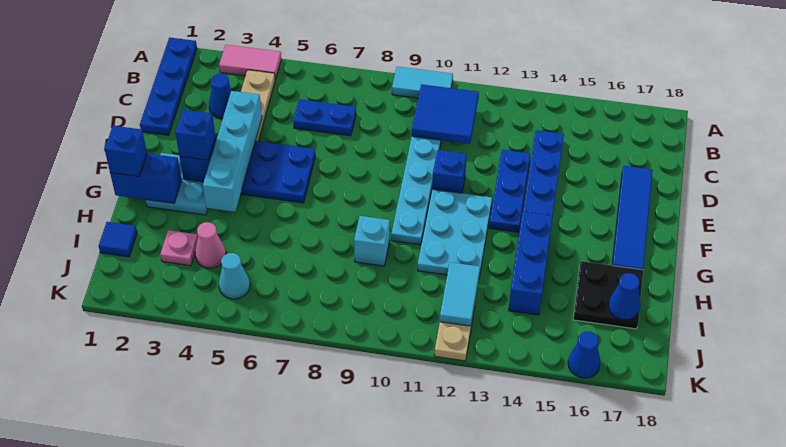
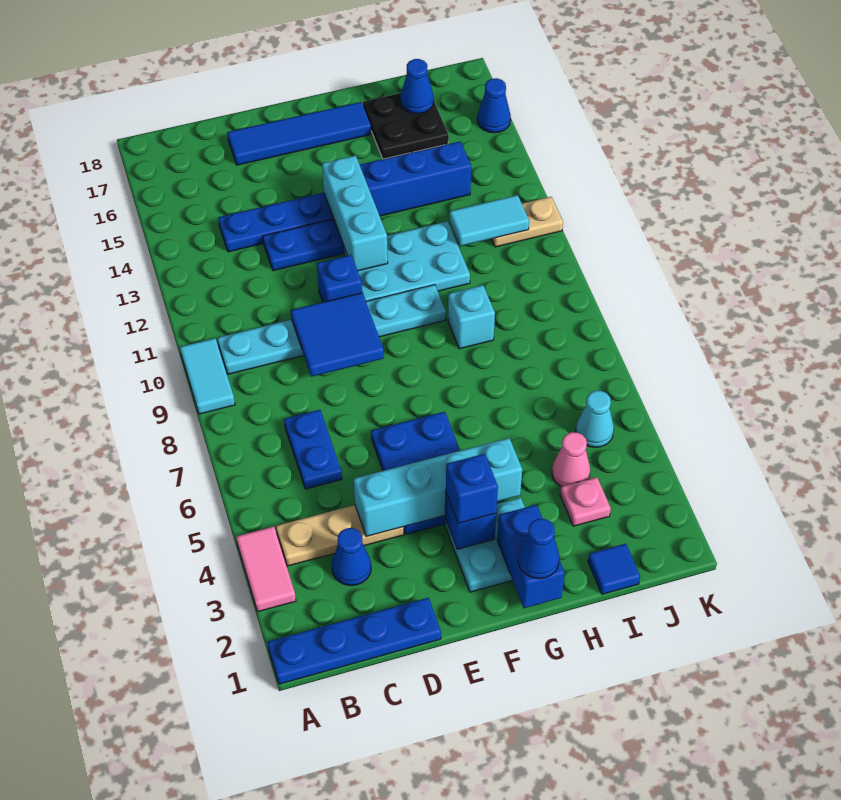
blue 2x2 tile [412,84,479,144] -> blue 2x2 tile moved to [291,293,384,377]
none -> cyan 1x3 brick [322,155,388,271]
blue 1x1 brick [105,126,147,176] -> blue 1x1 cone [518,519,559,579]

